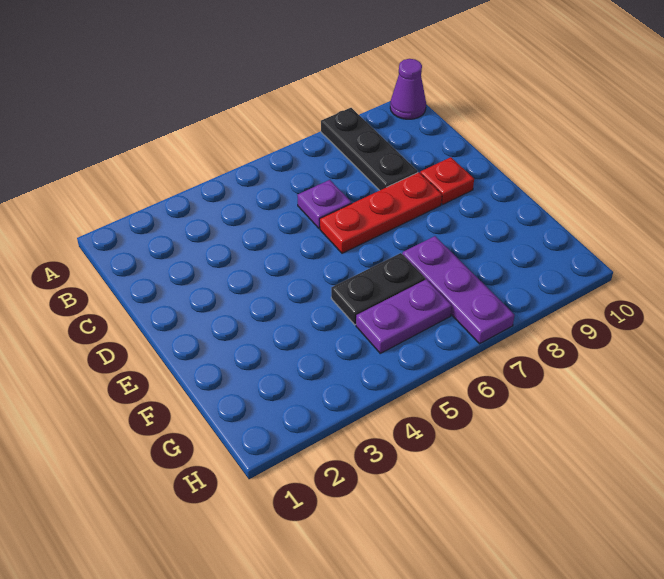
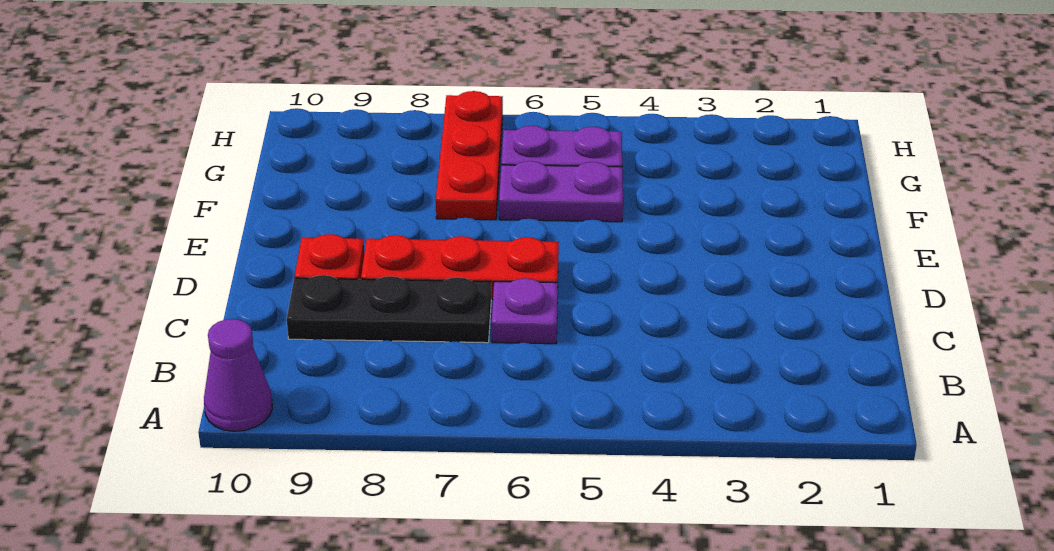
black 1x3 plate [321,108,418,190] -> black 1x3 plate turned to [287,275,491,343]
black 1x2 plate [331,253,425,325] -> purple 1x2 plate [499,161,623,222]
purple 1x3 plate [402,236,515,344] -> red 1x3 plate [436,91,503,220]

